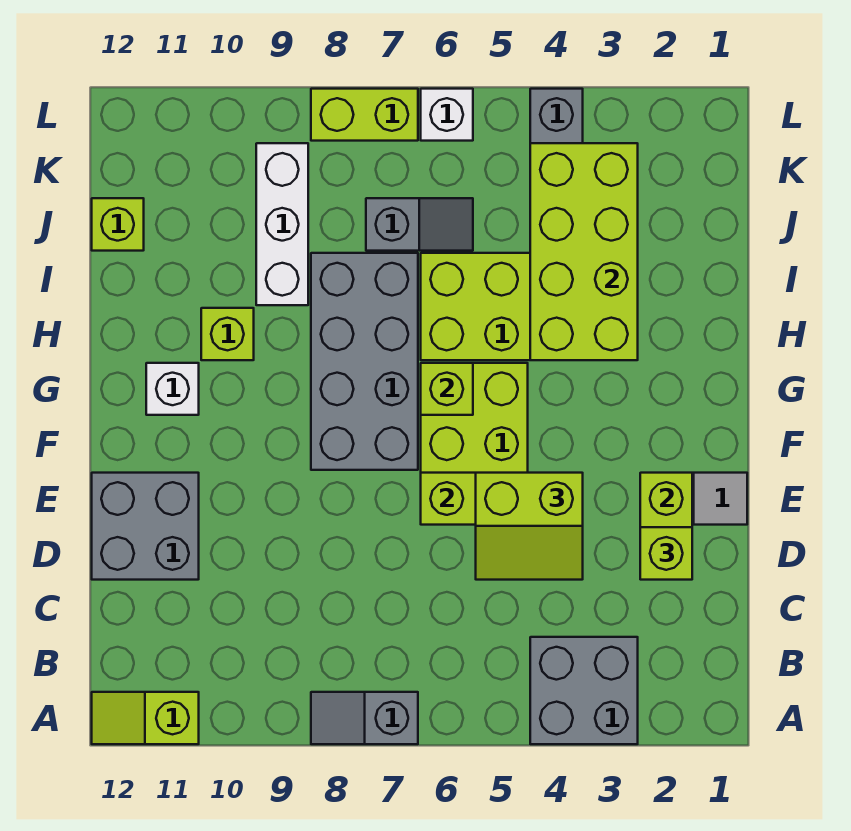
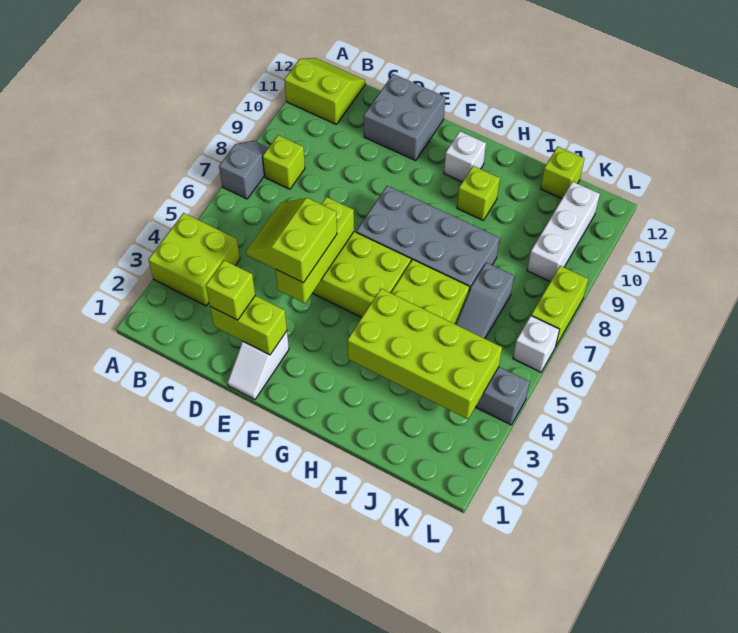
grey 2x2 brick [530,637,638,744] -> lime 2x2 brick [148,213,240,306]
lime 1x2 slope [92,692,199,744] -> lime 2x2 slope [284,58,365,124]
lime 1x1 brick [421,363,473,415] -> lime 1x1 brick moved to [263,135,305,189]
white 1x3 brick [256,143,308,305] -> white 1x3 brick turned to [527,182,600,282]

